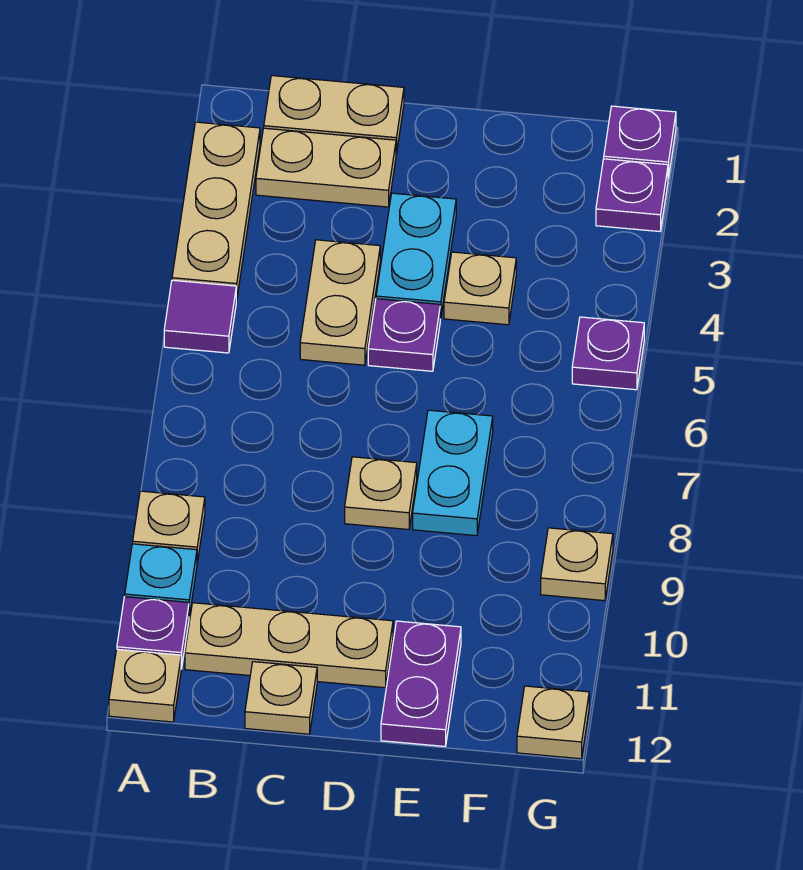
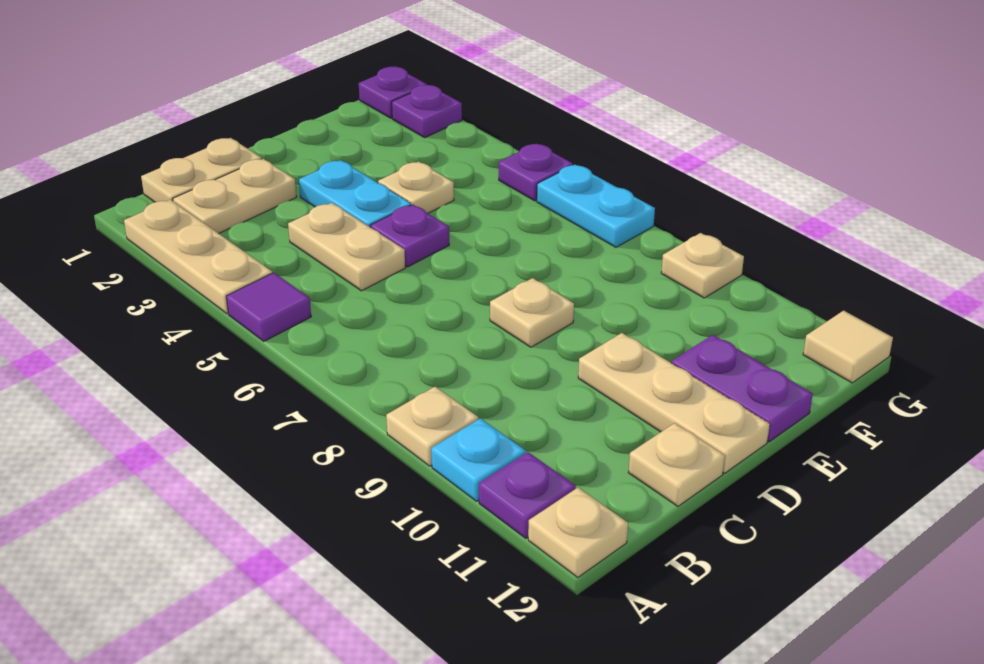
tan 1x3 plate [185,603,393,688] -> tan 1x3 plate turned to [578,333,770,473]
cyan 1x2 plate [413,410,493,536] -> cyan 1x2 plate moved to [537,165,655,247]
tan 1x1 plate [517,686,589,759] -> tan 1x1 tile [803,311,893,383]

